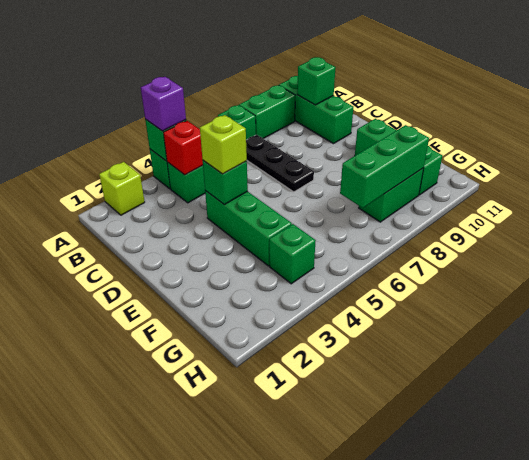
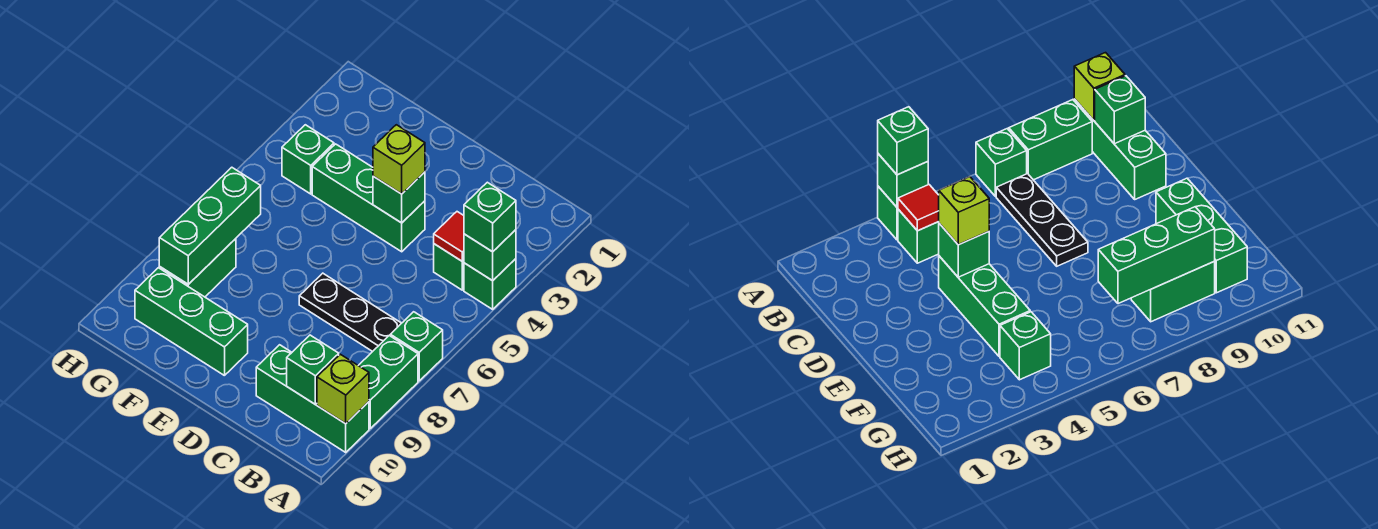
lime 1x1 brick [99,162,145,215] -> lime 1x1 brick moved to [317,354,369,424]
purple 1x1 brick [141,77,186,131] -> green 1x1 brick [464,182,516,252]
red 1x1 brick [164,121,203,175] -> red 1x1 tile [434,212,464,261]

